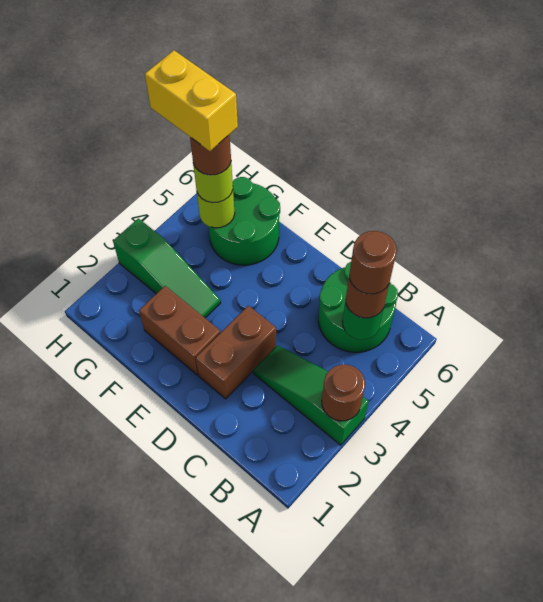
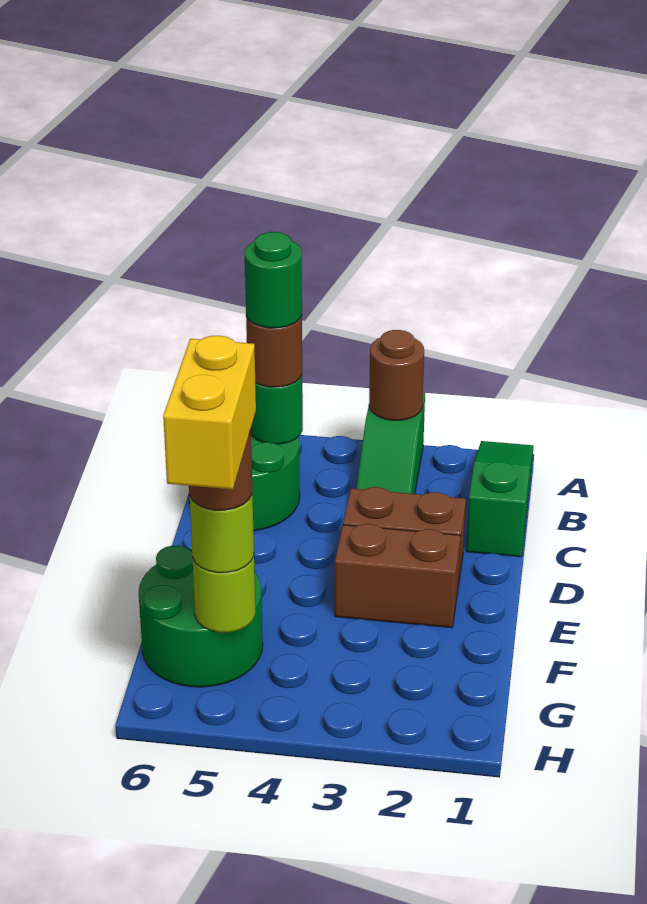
brown 1x1 round brick [349,231,397,294] -> green 1x1 round brick [245,232,302,328]
brown 1x2 brick [139,286,220,375] -> brown 1x2 brick turned to [335,524,460,628]
green 1x3 slope [113,218,221,318] -> green 1x3 slope moved to [466,441,533,557]

